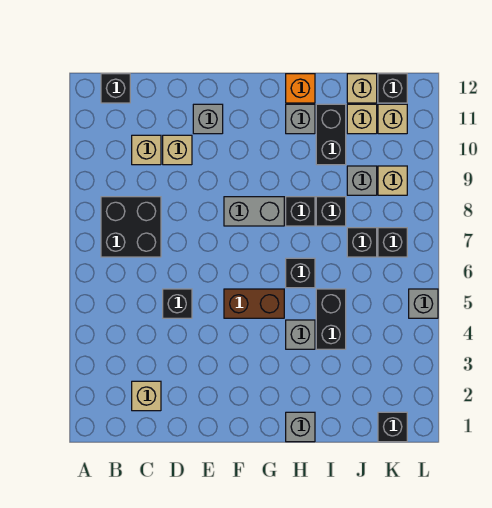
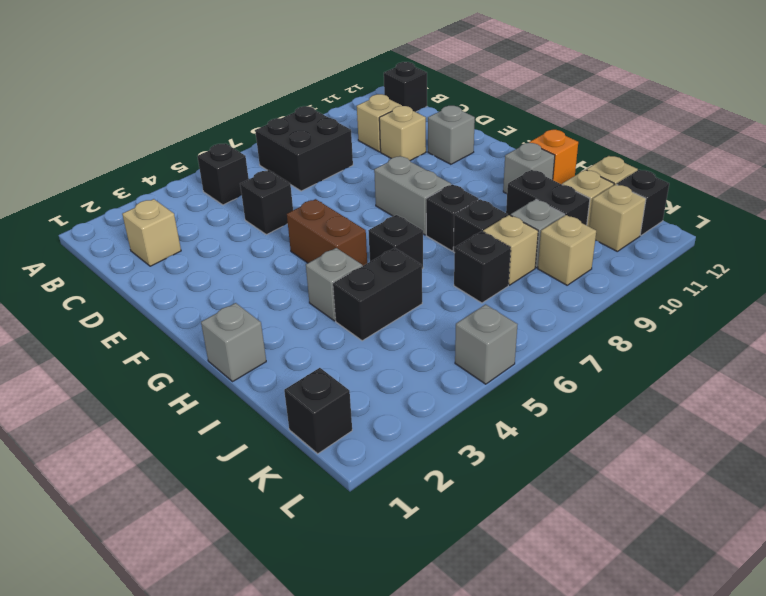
black 1x2 brick [316,104,346,165] -> black 1x2 brick turned to [506,170,590,225]
none -> tan 1x1 brick [483,215,538,285]
black 1x1 brick [378,228,407,257] -> black 1x1 brick moved to [197,143,249,205]

